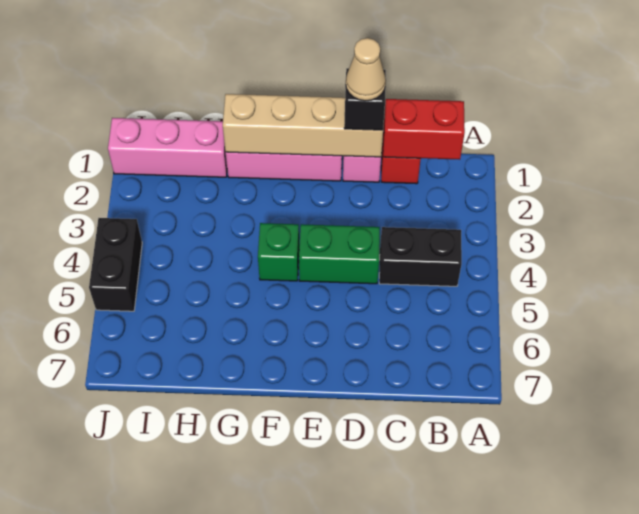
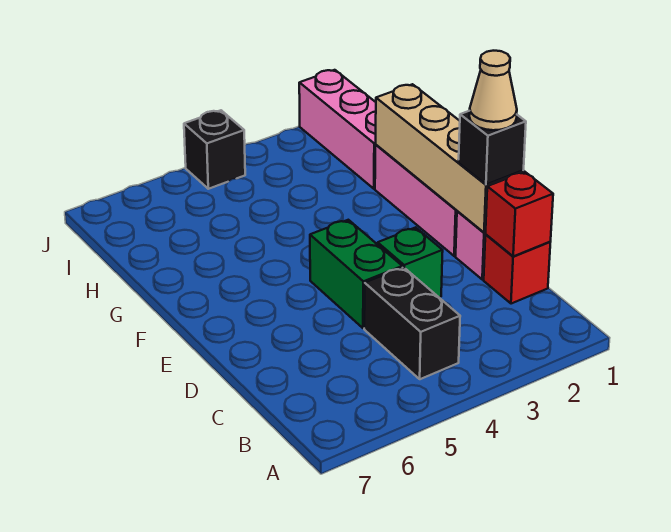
red 1x2 brick [383,99,465,160] -> red 1x1 brick [486,172,553,256]
green 1x1 brick [258,223,299,281] -> green 1x1 brick moved to [378,227,443,297]
black 1x2 brick [89,218,142,311] -> black 1x1 brick [184,110,245,189]

